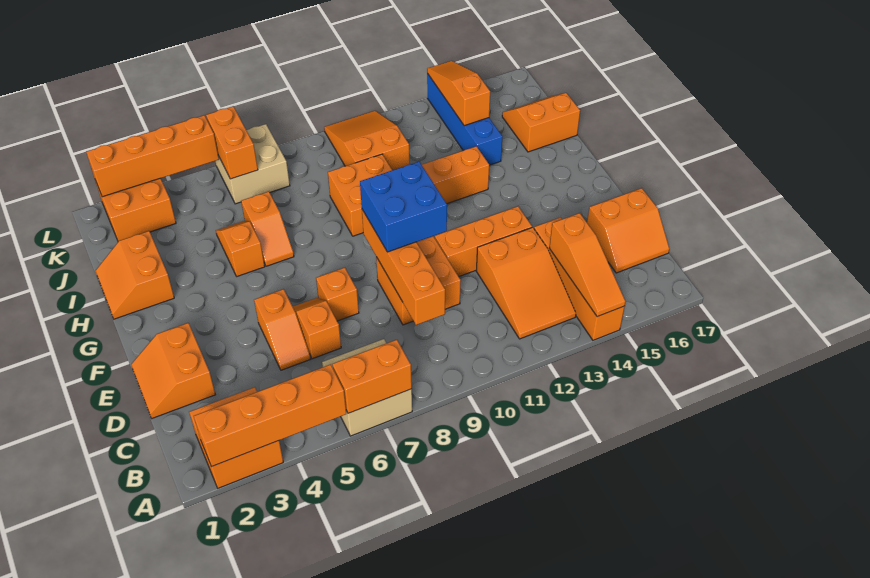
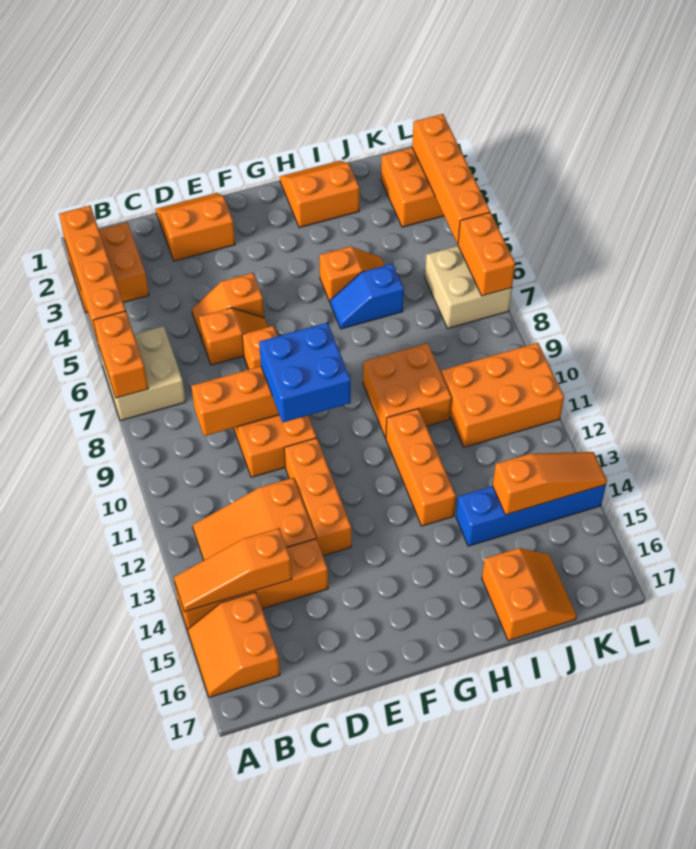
orange 2x2 slope [587,188,669,273] -> orange 2x2 slope moved to [188,592,280,697]
orange 1x2 slope [241,192,294,266] -> blue 1x2 slope [330,264,404,329]
orange 2x3 slope [324,111,410,170] -> orange 2x3 brick [441,343,564,447]
orange 1x2 brick [206,107,258,179] -> orange 1x2 brick turned to [458,212,515,296]

